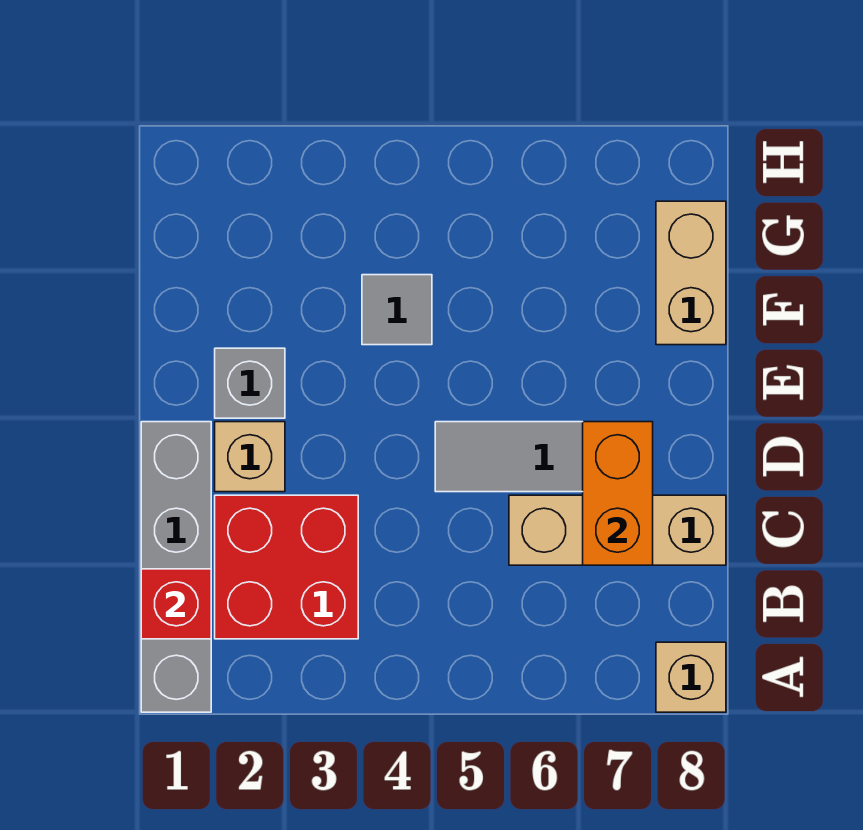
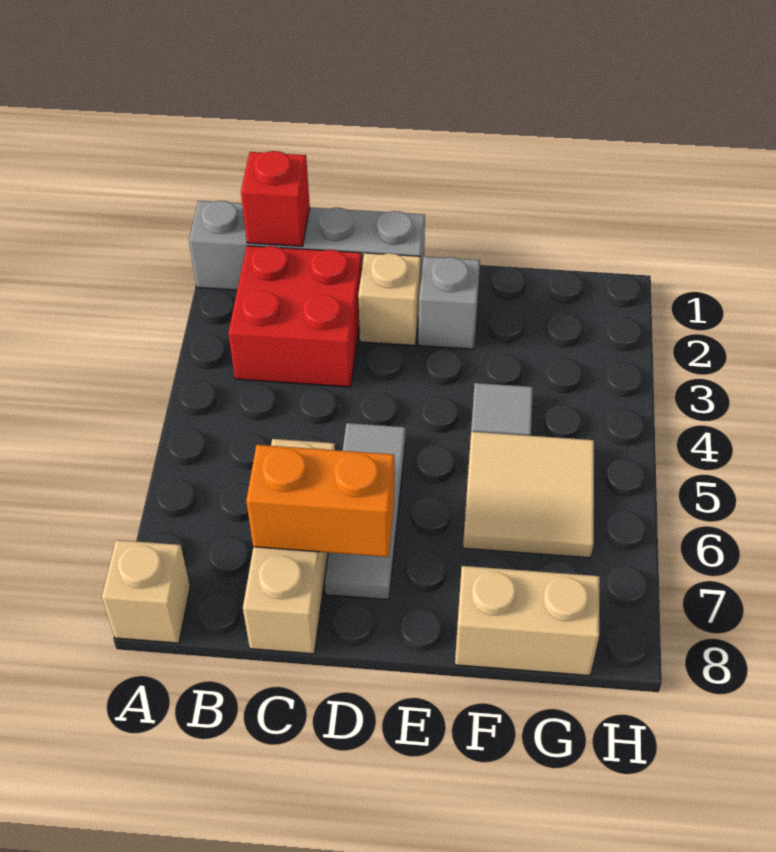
none -> tan 2x2 tile [463,432,594,558]

